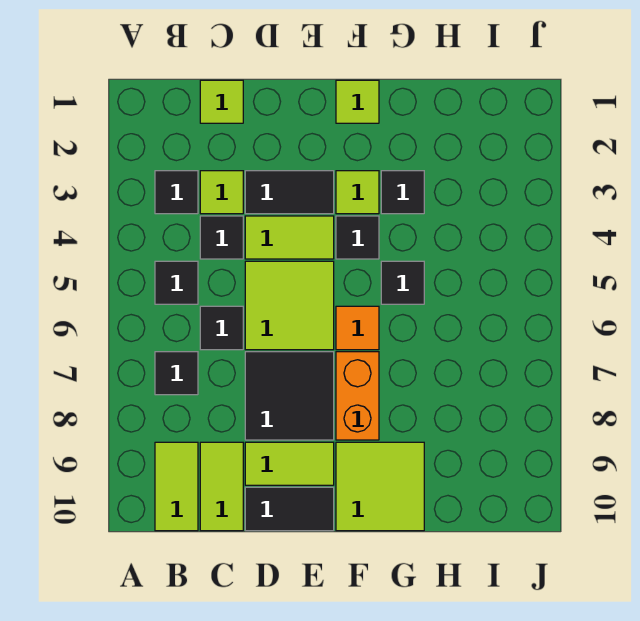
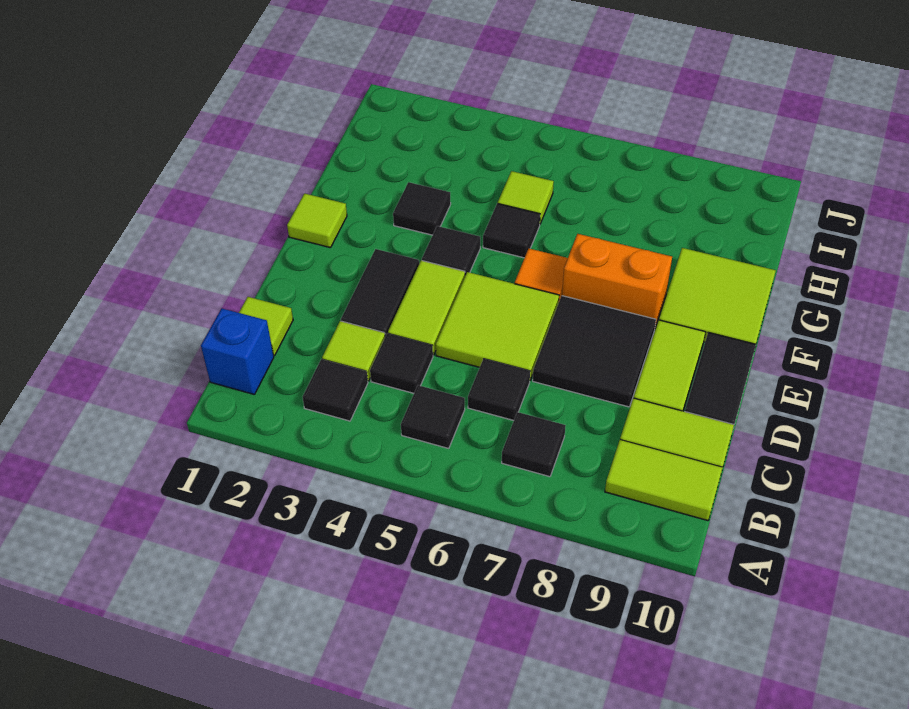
none -> blue 1x1 brick [201,309,274,395]
lime 1x1 tile [336,171,379,214] -> lime 1x1 tile moved to [498,171,554,224]

